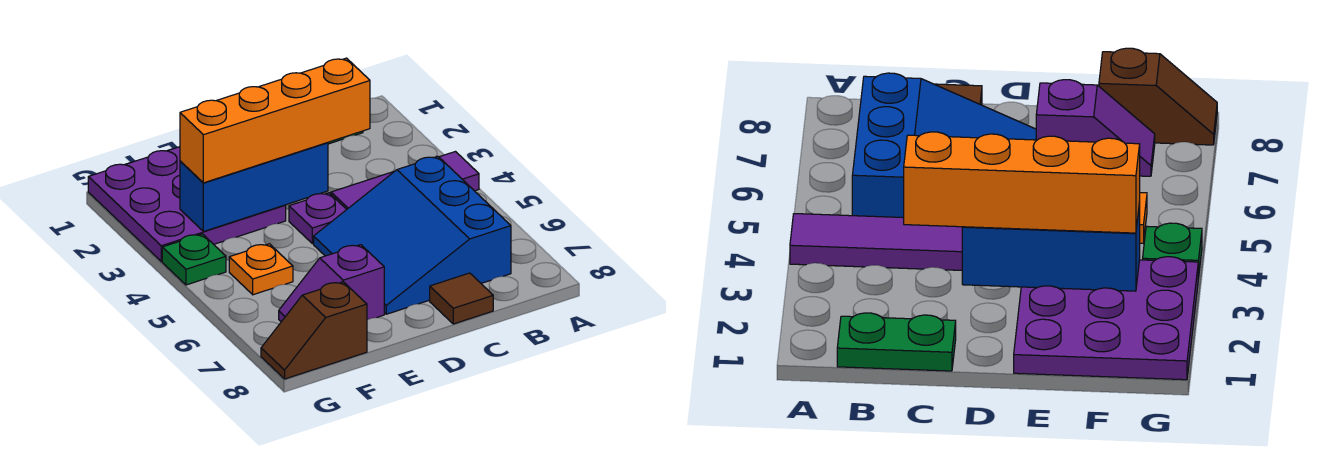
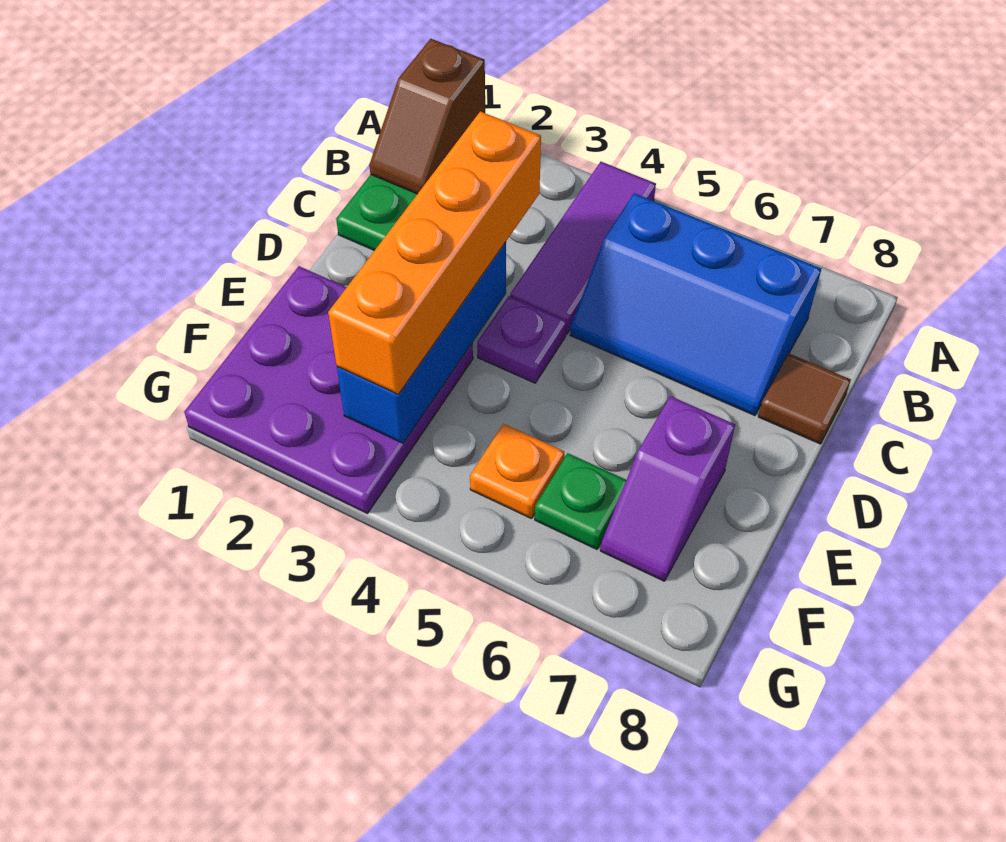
blue 3x3 slope [314,156,511,314] -> blue 2x3 slope [570,193,821,416]
brown 1x2 slope [261,282,367,379] -> brown 1x2 slope moved to [369,39,485,194]
green 1x1 plate [162,234,226,285] -> green 1x1 plate moved to [535,453,626,549]

